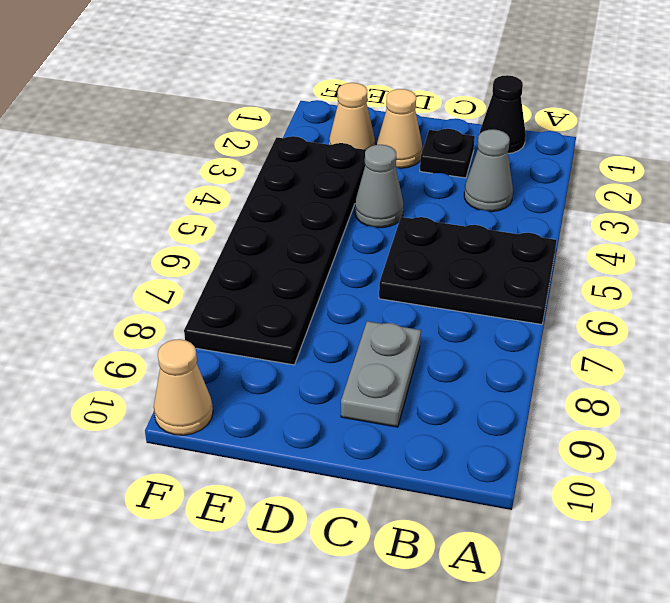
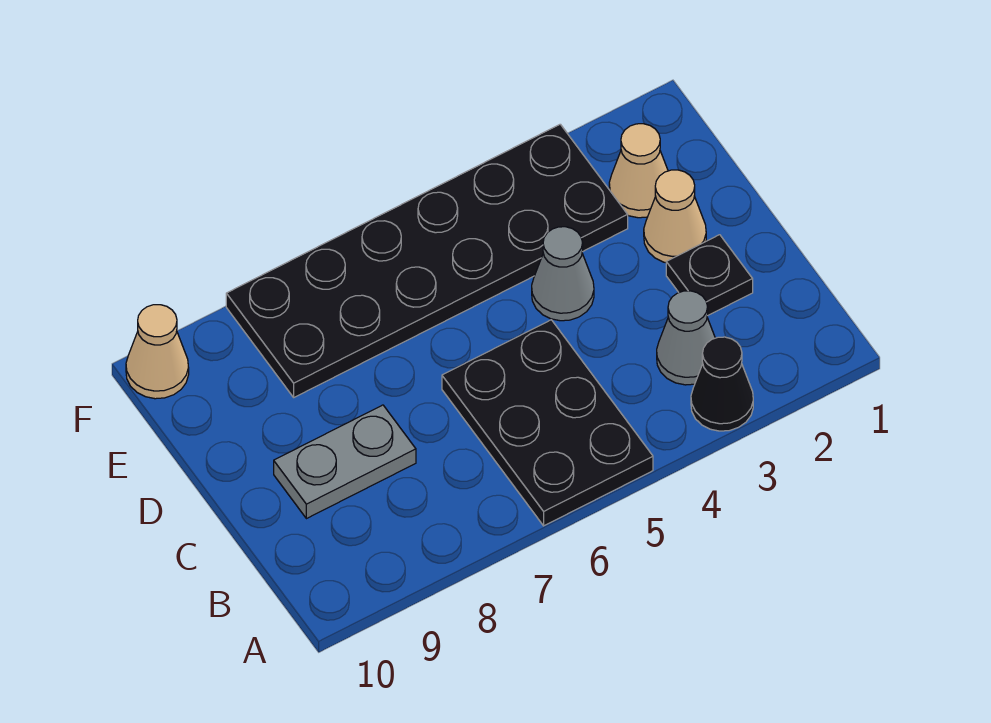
black 1x1 cone [480,75,526,153] -> black 1x1 cone moved to [691,337,753,431]

